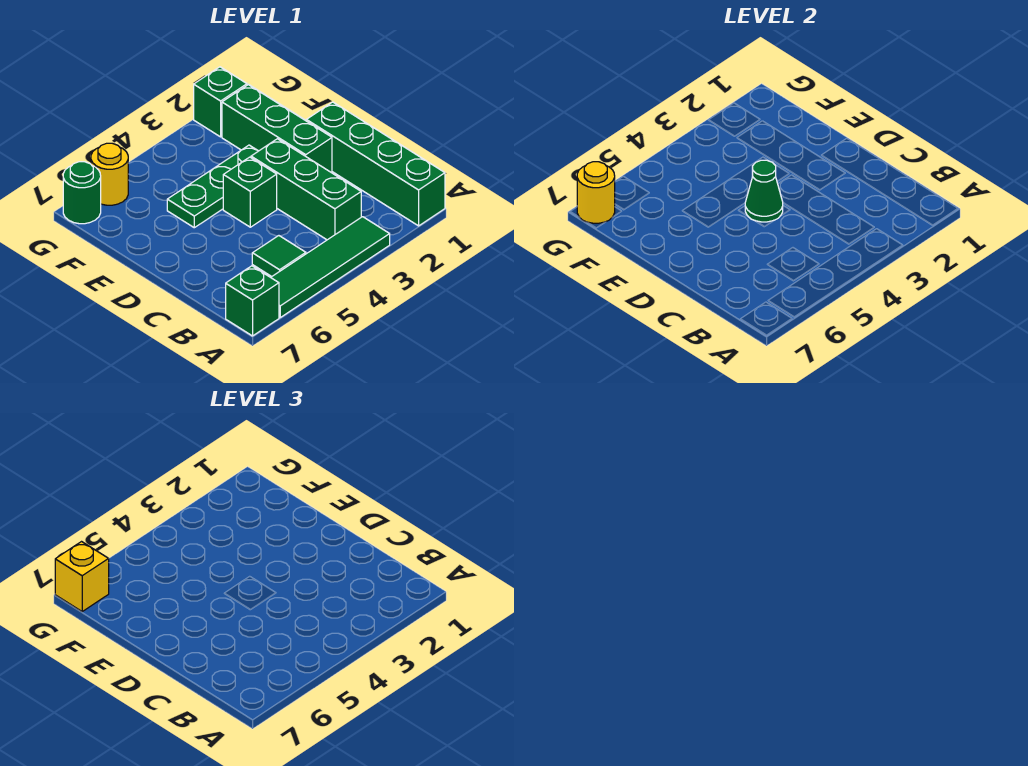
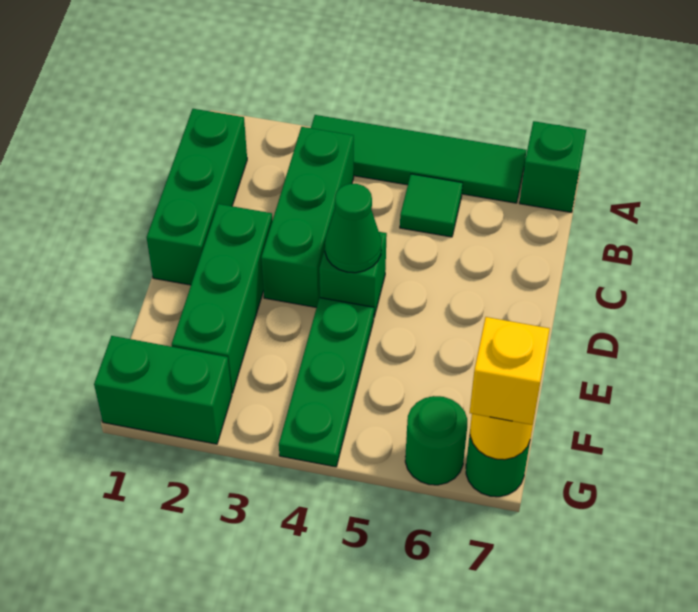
green 1x4 brick [306,102,445,226] -> green 1x3 brick [147,109,247,285]
green 1x3 plate [167,145,258,228] -> green 1x3 plate turned to [279,298,374,467]
green 1x1 brick [194,67,247,137] -> green 1x2 brick [94,336,232,444]
yellow 1x1 round brick [91,143,128,205] -> green 1x1 round brick [405,396,467,485]

